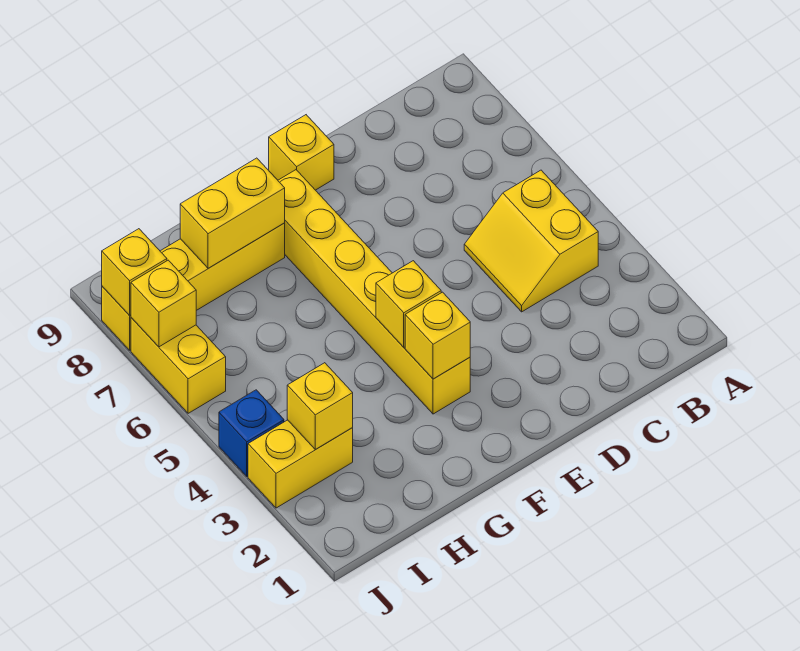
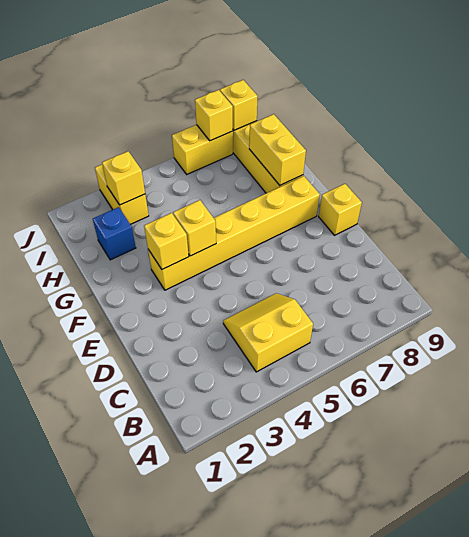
blue 1x1 brick [219,390,284,476] -> blue 1x1 brick moved to [93,207,136,260]

